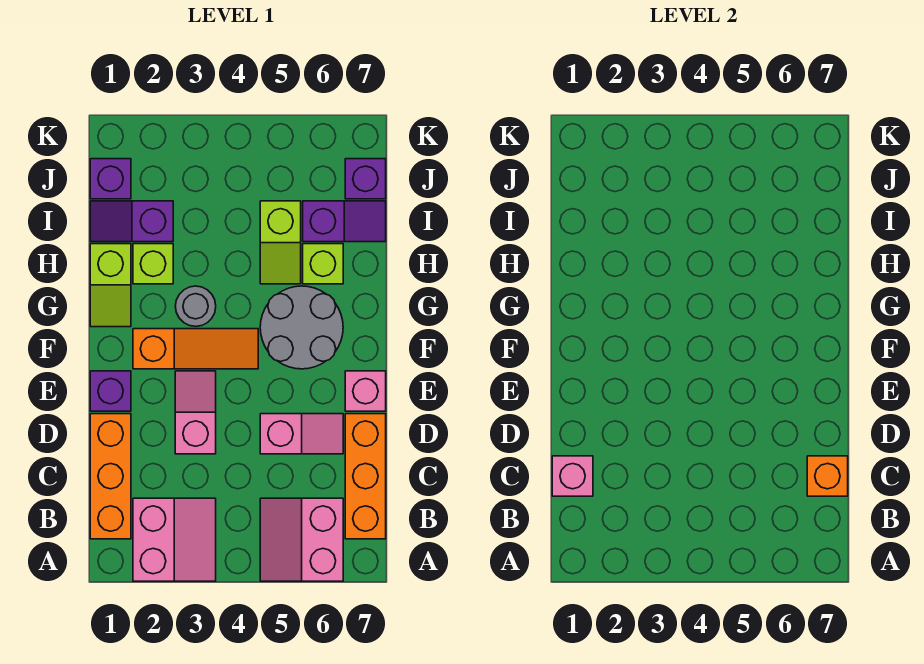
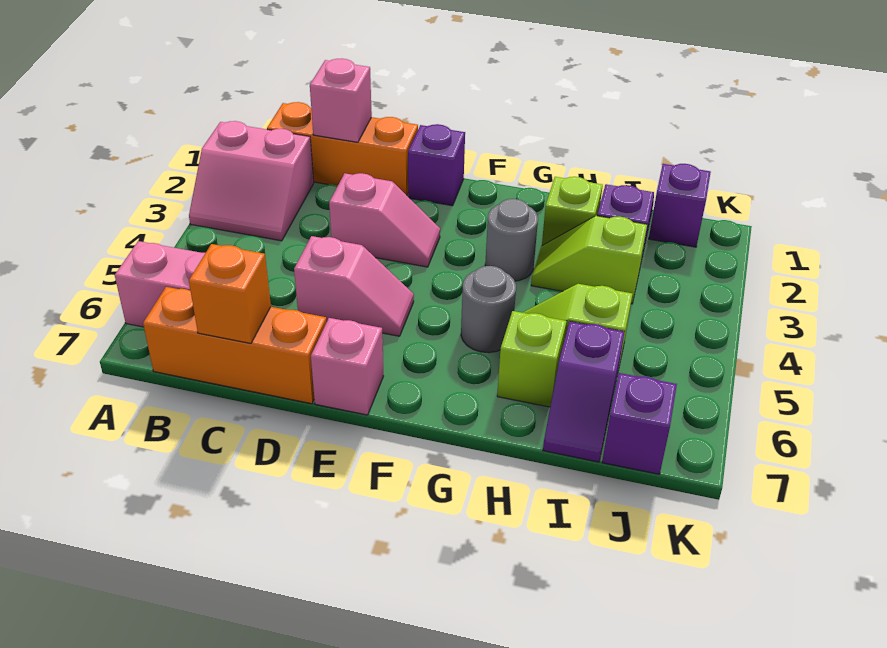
pink 1x2 slope [260,414,343,454] -> pink 1x2 slope turned to [294,236,414,336]
orange 1x3 slope [133,329,258,369] -> none
grey 2x2 round brick [260,286,343,369] -> grey 1x1 round brick [461,266,516,353]
lime 1x2 slope [90,244,131,327] -> lime 1x2 slope moved to [531,216,647,304]

